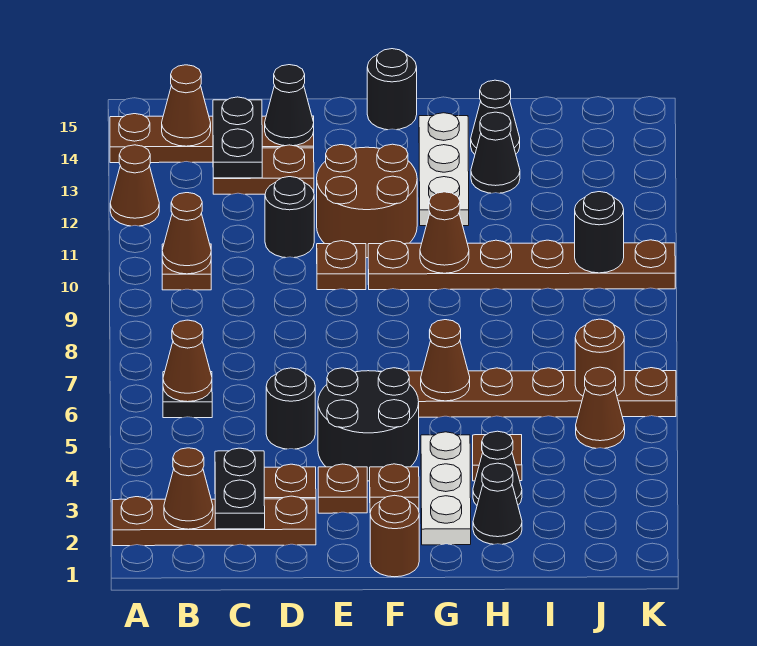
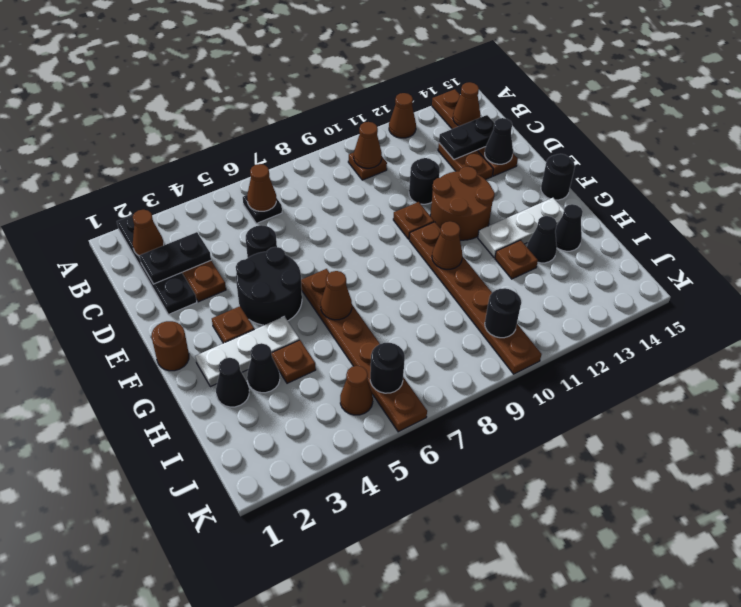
brown 1x4 plate [112,496,316,546] -> black 1x4 plate [117,215,197,315]
brown 1x1 plate [318,464,367,513] -> brown 1x1 plate moved to [495,240,538,279]
brown 1x1 round brick [575,319,624,396] -> black 1x1 round brick [370,343,405,393]

